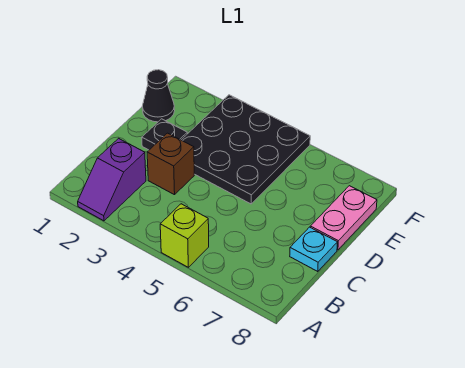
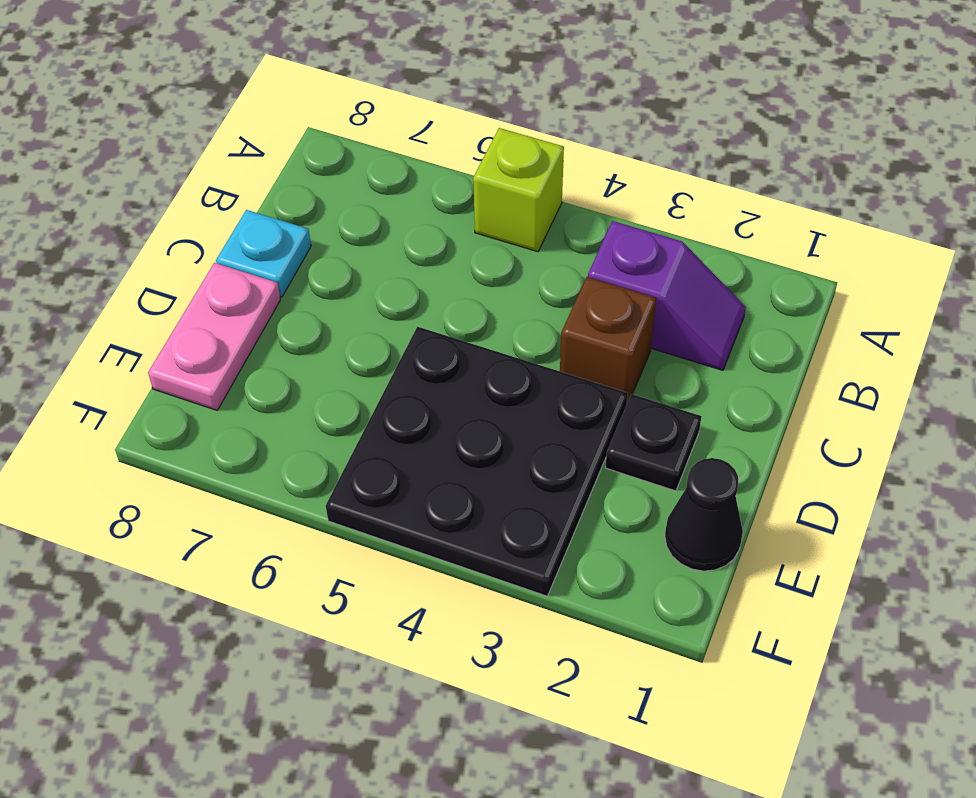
purple 1x2 slope [78,138,146,221] -> purple 1x2 slope turned to [588,221,746,370]

